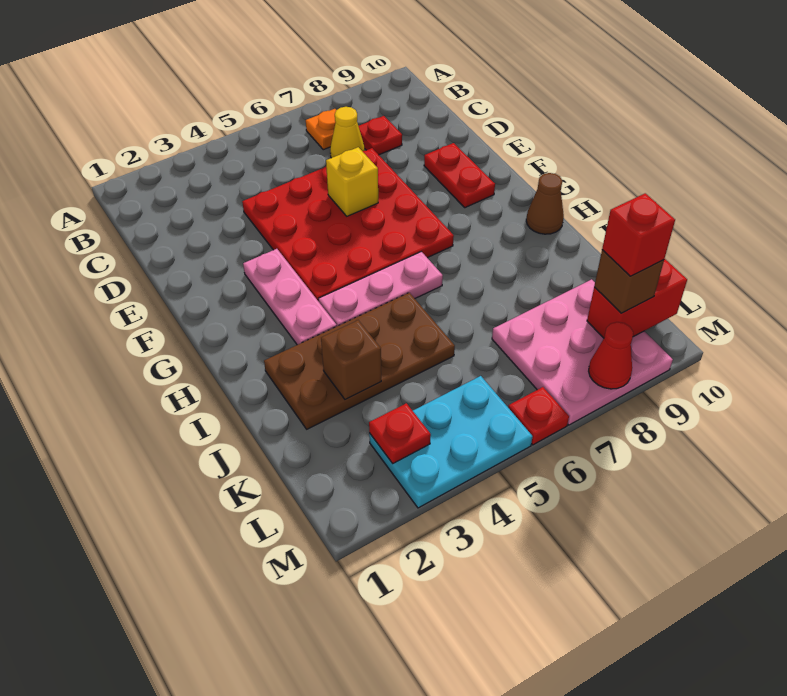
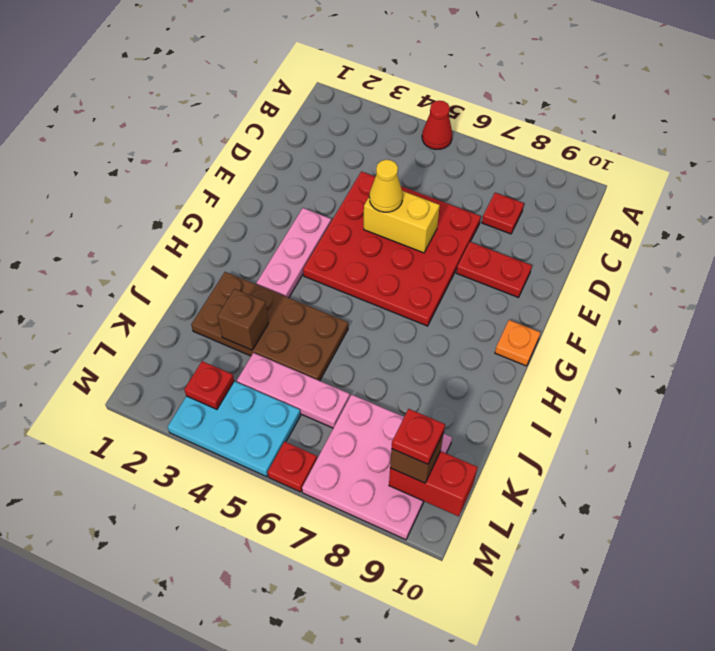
orange 1x1 plate [306,109,336,150] -> orange 1x1 plate moved to [495,320,540,366]
yellow 1x1 cone [330,107,365,158] -> yellow 1x1 cone moved to [369,160,403,212]
yellow 1x1 brick [326,147,378,216] -> yellow 1x2 brick [364,191,440,253]
red 1x2 plate [424,143,495,208] -> red 1x2 plate turned to [456,242,532,298]
pink 1x3 plate [318,252,443,326] -> pink 1x3 plate moved to [237,353,350,428]
brown 1x1 cone [526,173,564,234] -> none
red 1x1 brick [602,193,675,276] -> red 1x1 plate [392,409,445,464]
red 1x1 cone [589,322,633,389] -> red 1x1 cone moved to [422,101,452,149]

